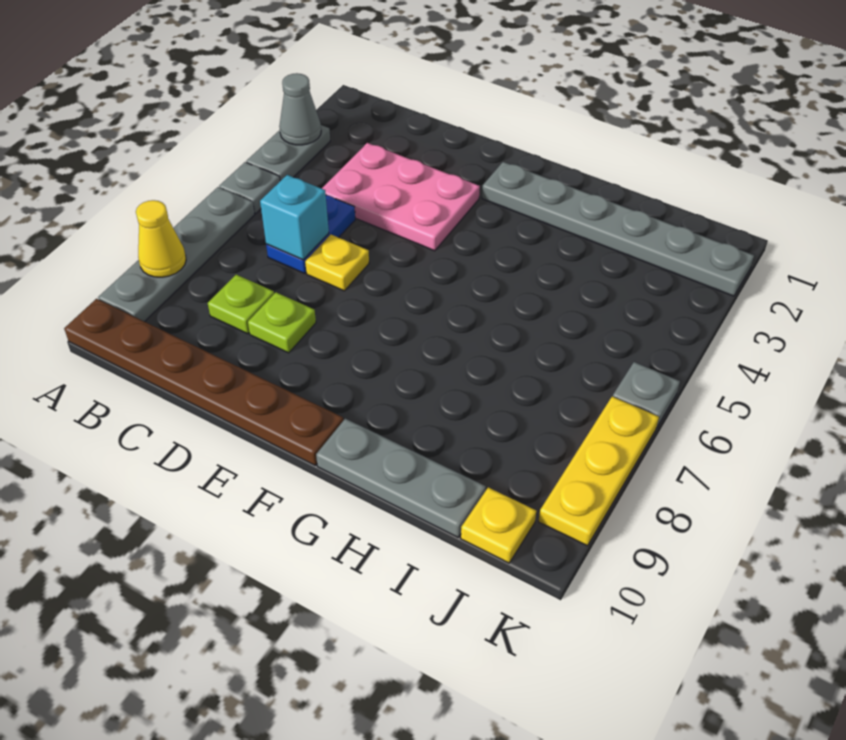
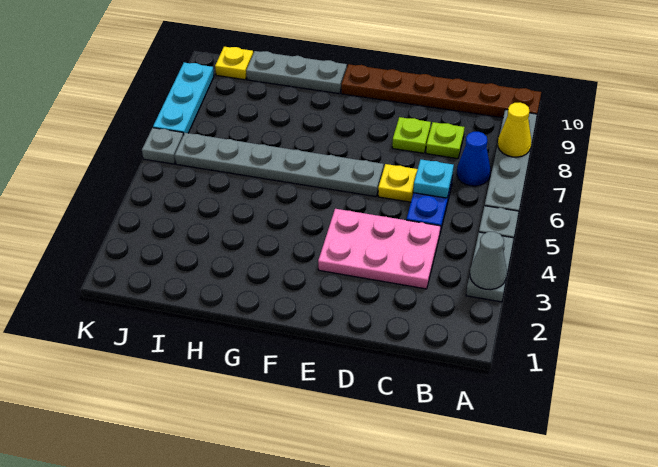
none -> blue 1x1 cone [457,132,490,186]
cyan 1x1 brick [260,175,329,260] -> cyan 1x1 plate [413,160,454,198]
grey 1x6 plate [482,162,754,296] -> grey 1x6 plate moved to [175,133,384,197]
yellow 1x3 plate [539,396,659,546] -> cyan 1x3 plate [153,63,214,135]

